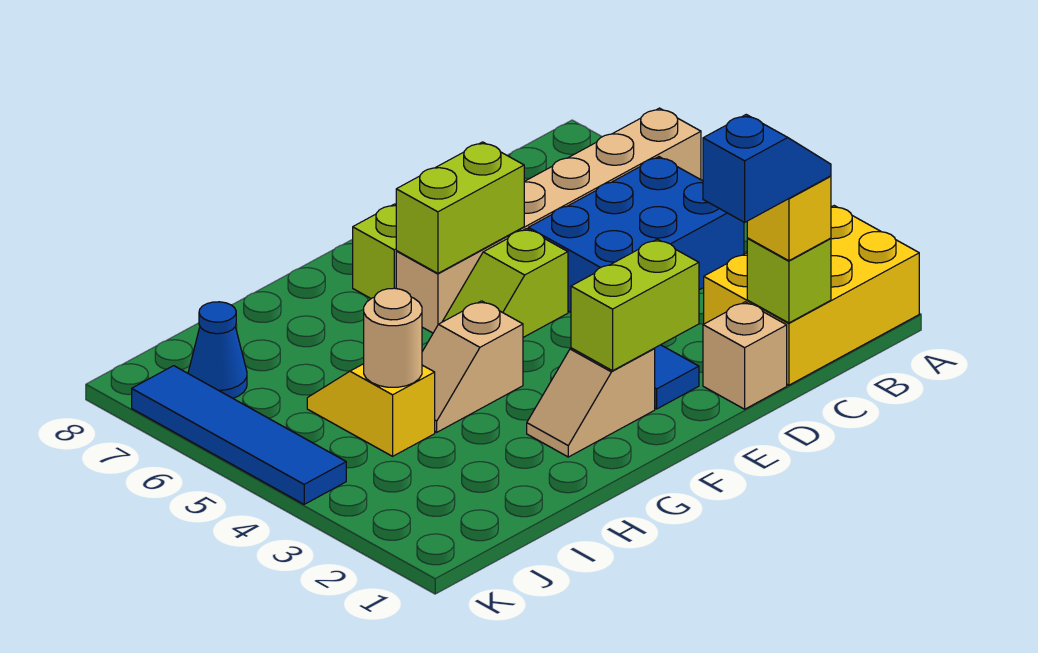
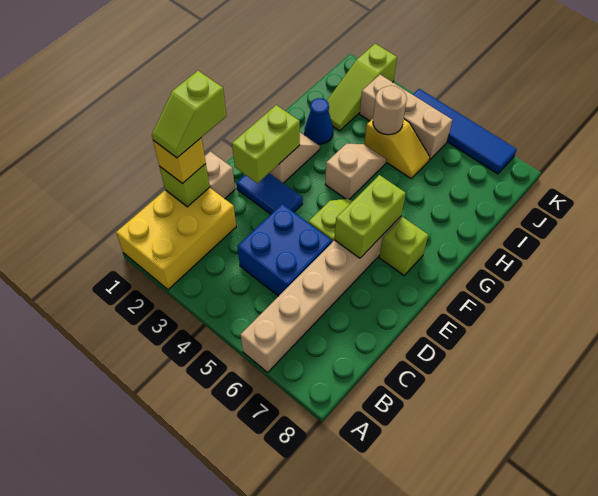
blue 2x3 brick [528,157,744,312] -> blue 2x2 brick [237,204,332,296]
blue 1x2 slope [703,115,831,222] -> lime 1x2 slope [152,71,226,158]
none -> lime 1x3 slope [327,44,397,131]
none -> tan 1x3 brick [360,75,452,160]
blue 1x1 cone [188,302,247,398] -> blue 1x1 cone moved to [305,98,333,144]

